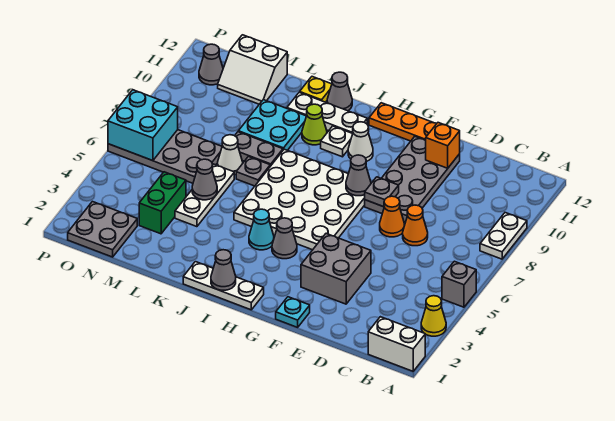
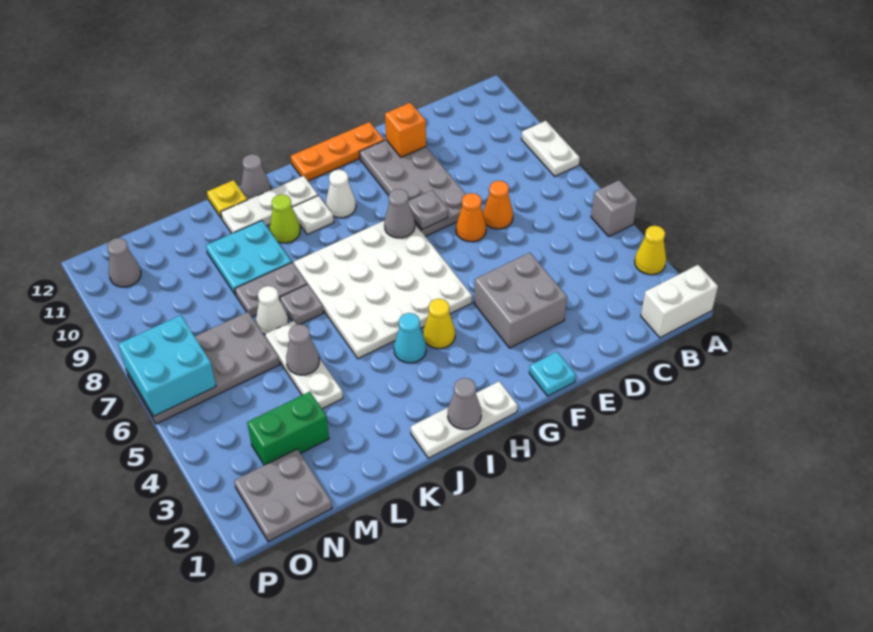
grey 1x1 cone [272,218,297,259] -> yellow 1x1 cone [423,299,455,349]
green 1x2 brick [139,172,186,234] -> green 1x2 brick turned to [247,392,329,465]
white 2x2 slope [218,35,287,104] -> none

